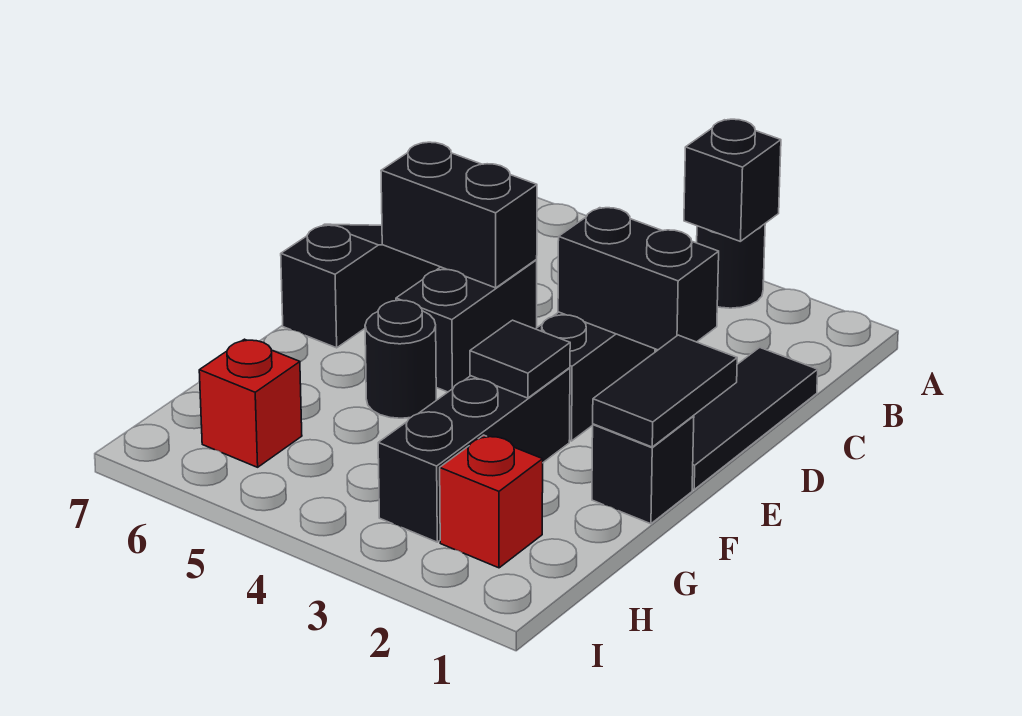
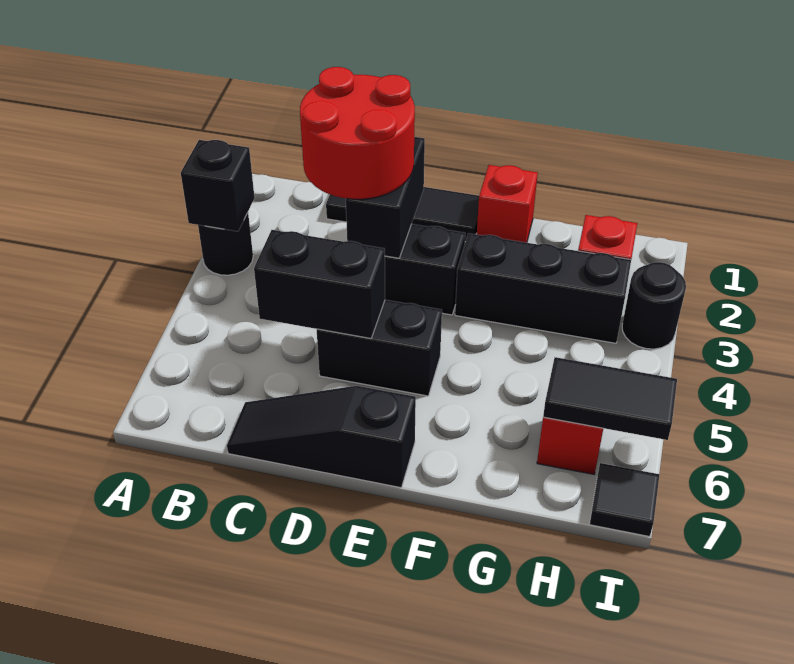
none -> red 2x2 round brick [300,67,415,199]
black 1x2 brick [381,142,537,288] -> black 1x2 brick turned to [254,230,385,338]
black 1x2 tile [593,335,737,447] -> black 1x2 tile moved to [543,357,677,440]
black 1x1 brick [592,416,694,524] -> red 1x1 brick [477,165,538,243]
black 1x1 tile [470,320,570,398] -> black 1x1 tile moved to [589,463,659,537]
black 1x1 round brick [365,300,436,418] -> black 1x1 round brick moved to [622,262,686,349]

